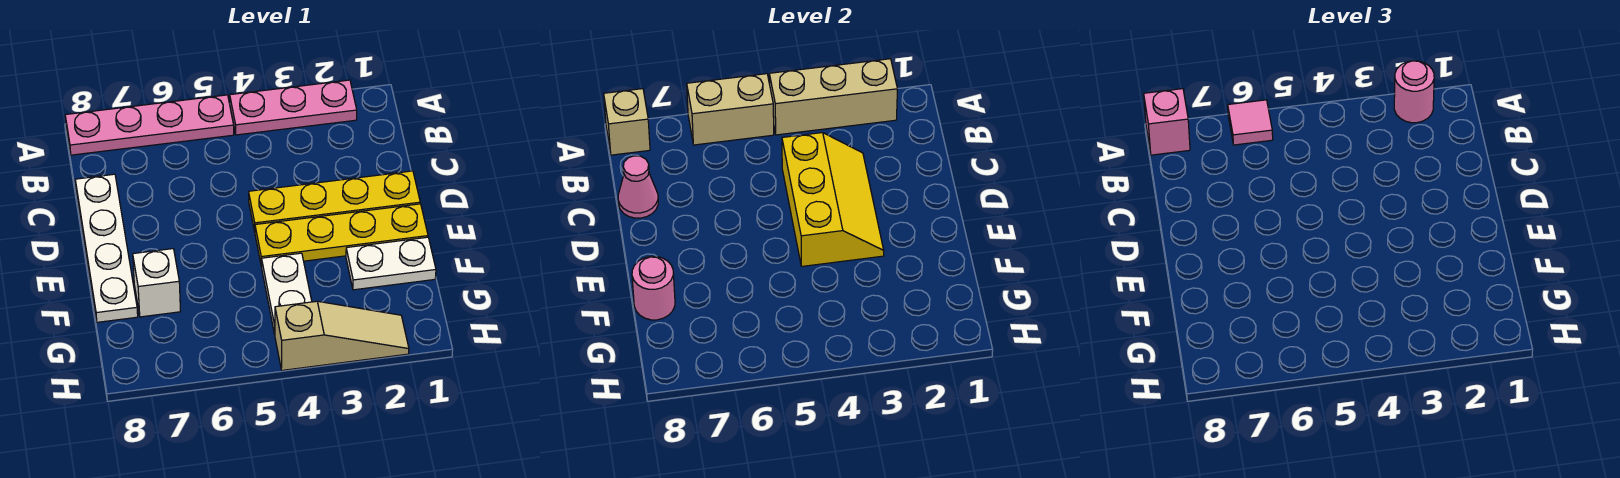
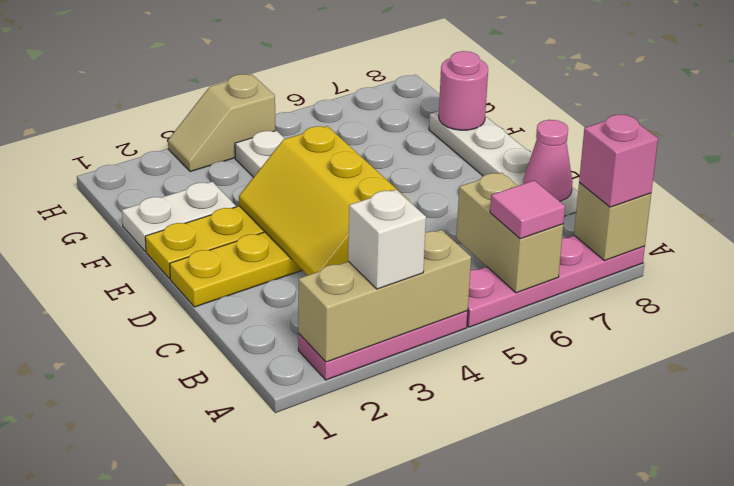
pink 1x1 round brick [1394,61,1434,123] -> none
tan 1x2 brick [687,74,774,145] -> tan 1x2 brick turned to [456,172,563,293]
white 1x1 brick [133,249,180,317] -> white 1x1 brick moved to [348,190,426,289]
tan 1x3 slope [275,301,409,370] -> tan 1x2 slope [168,74,275,172]

